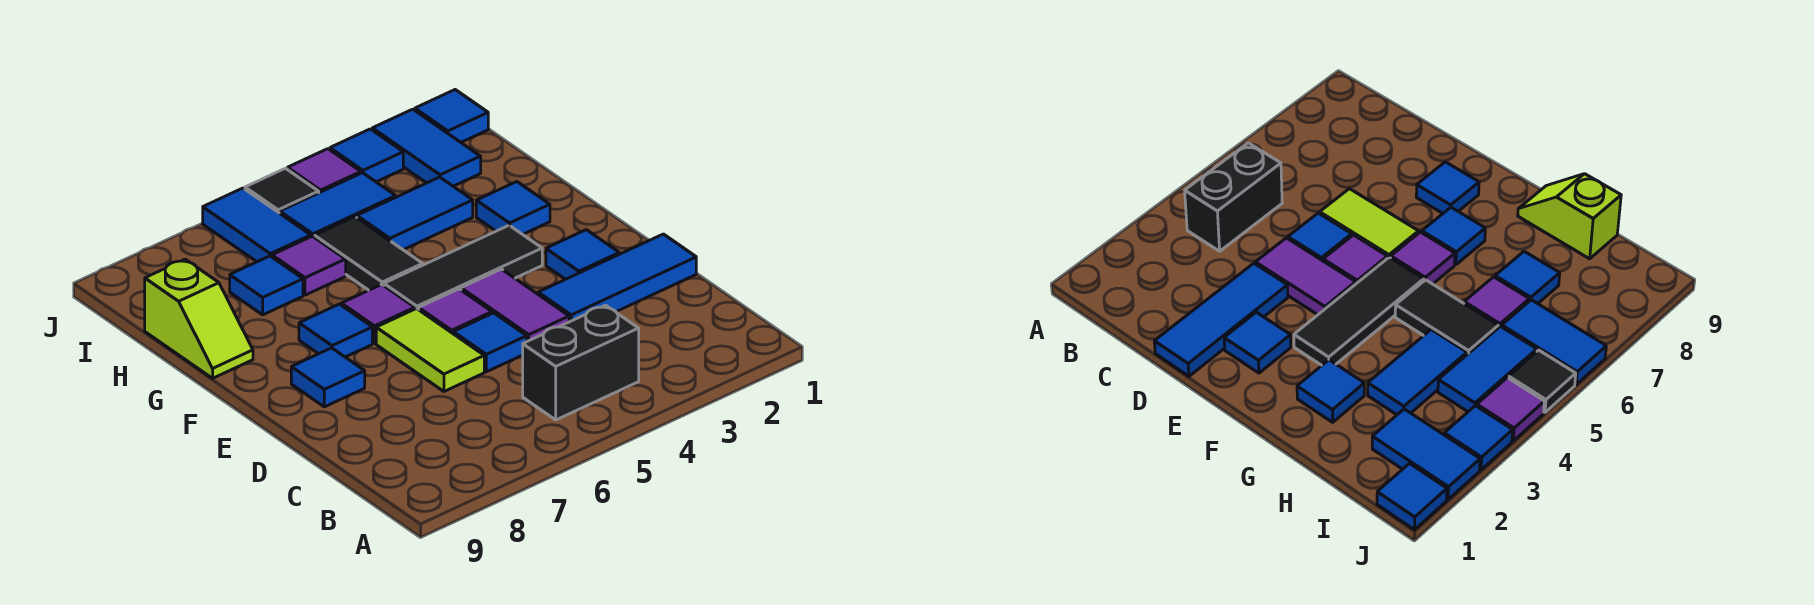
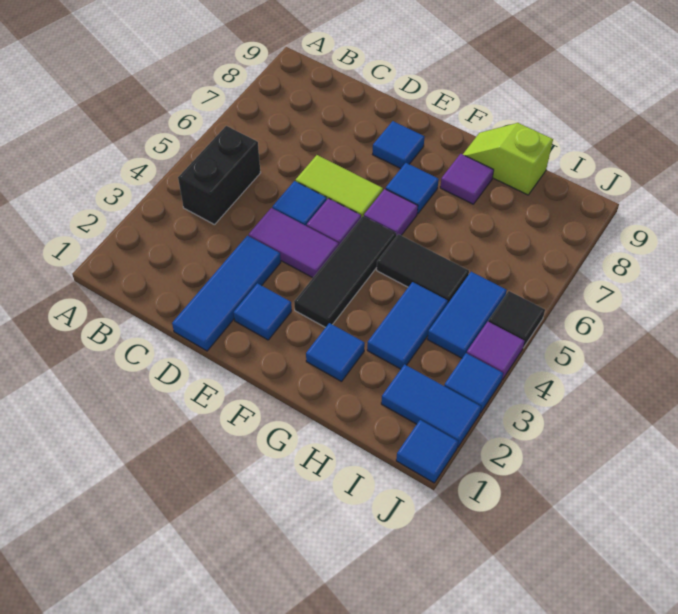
purple 1x1 tile [272,236,346,295] -> purple 1x1 tile moved to [440,154,494,204]
blue 1x1 tile [230,256,303,315] -> none
blue 1x2 tile [203,188,311,262] -> none

